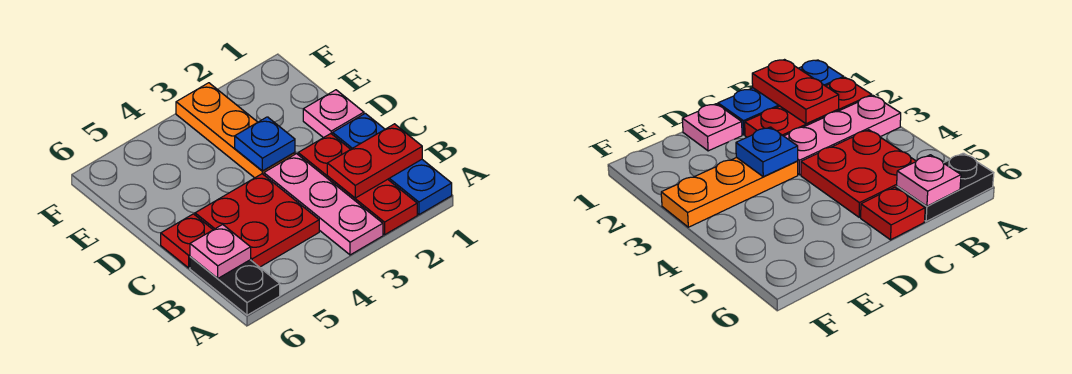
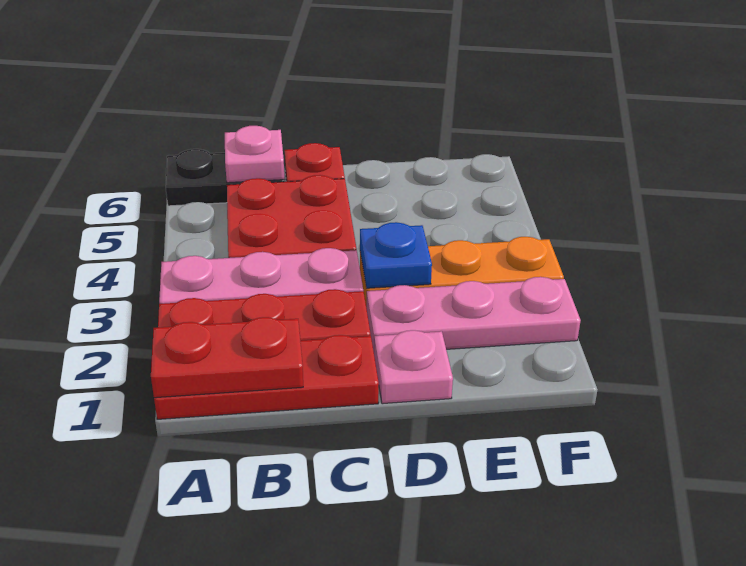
blue 1x3 plate [333,113,452,215] -> red 1x3 plate [154,335,379,419]
red 1x2 plate [327,124,422,198] -> red 1x2 plate turned to [151,317,303,398]
none -> pink 1x3 plate [367,277,581,351]

